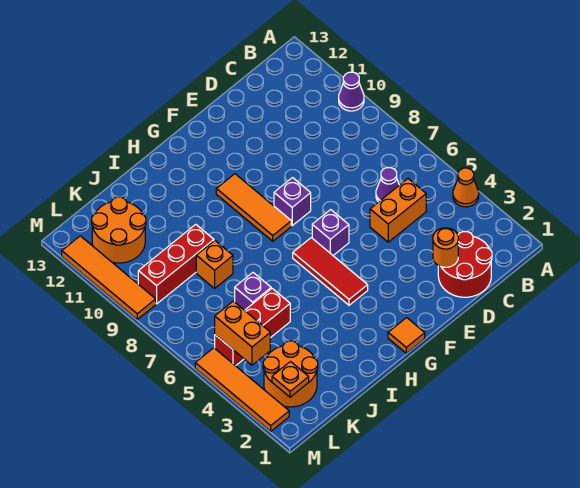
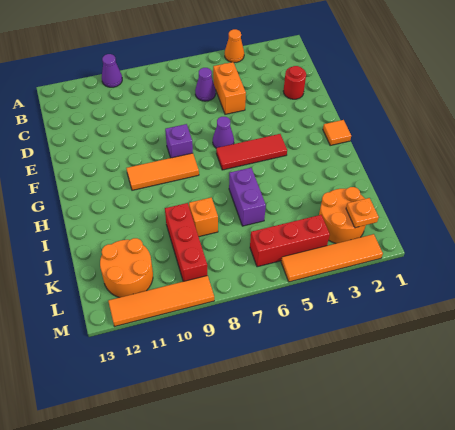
red 2x2 round brick [438,232,492,297] -> red 1x1 round brick [283,66,306,99]
orange 1x1 round brick [433,228,458,267] -> none
purple 1x1 brick [312,210,349,255] -> purple 1x1 cone [213,117,234,148]
red 1x3 brick [215,289,290,366] -> red 1x3 brick turned to [250,215,330,267]
purple 1x1 brick [235,273,271,310] -> purple 1x2 brick [229,168,266,226]
orange 1x2 brick [215,301,270,365] -> none

